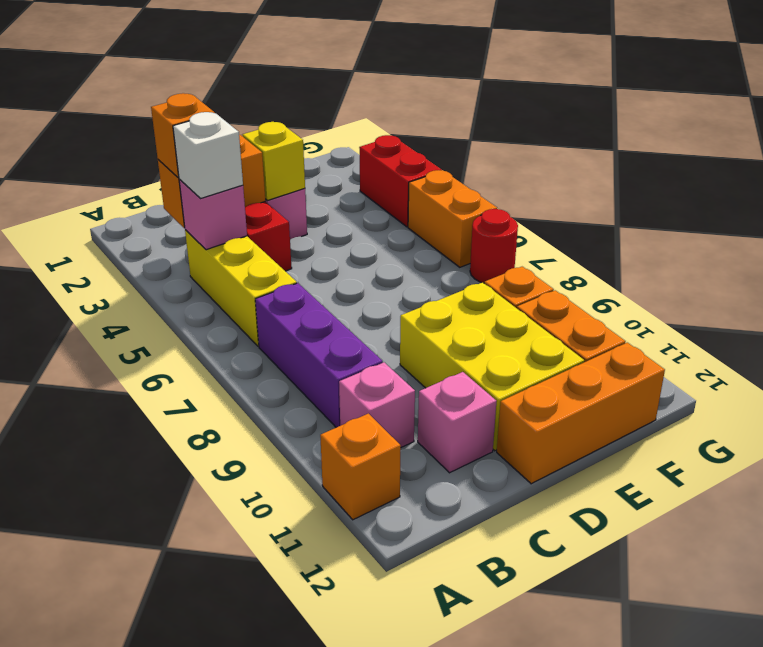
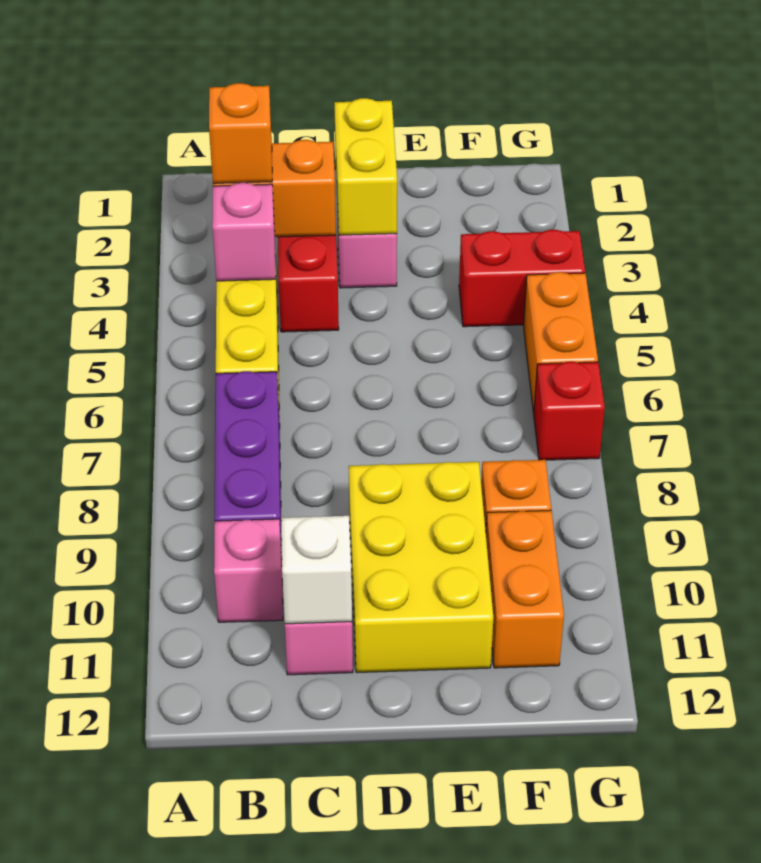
orange 1x1 brick [320,414,401,520] -> none
white 1x1 brick [173,112,243,199] -> white 1x1 brick moved to [281,516,352,624]
yellow 1x1 brick [243,122,305,201] -> yellow 1x2 brick [334,98,397,235]
orange 1x3 brick [497,343,665,484] -> none
red 1x2 brick [359,135,442,227] -> red 1x2 brick turned to [459,230,585,327]
red 1x1 round brick [470,209,518,283] -> red 1x1 brick [534,362,605,460]

